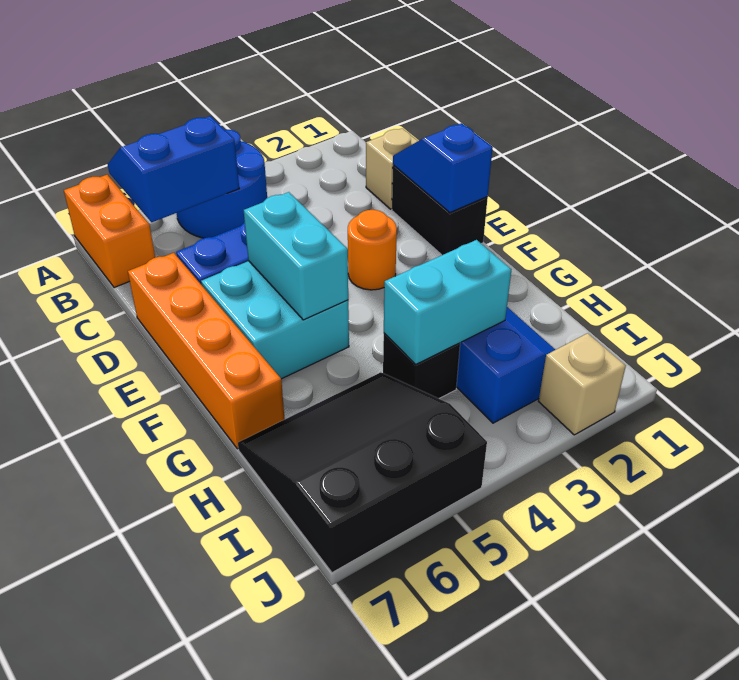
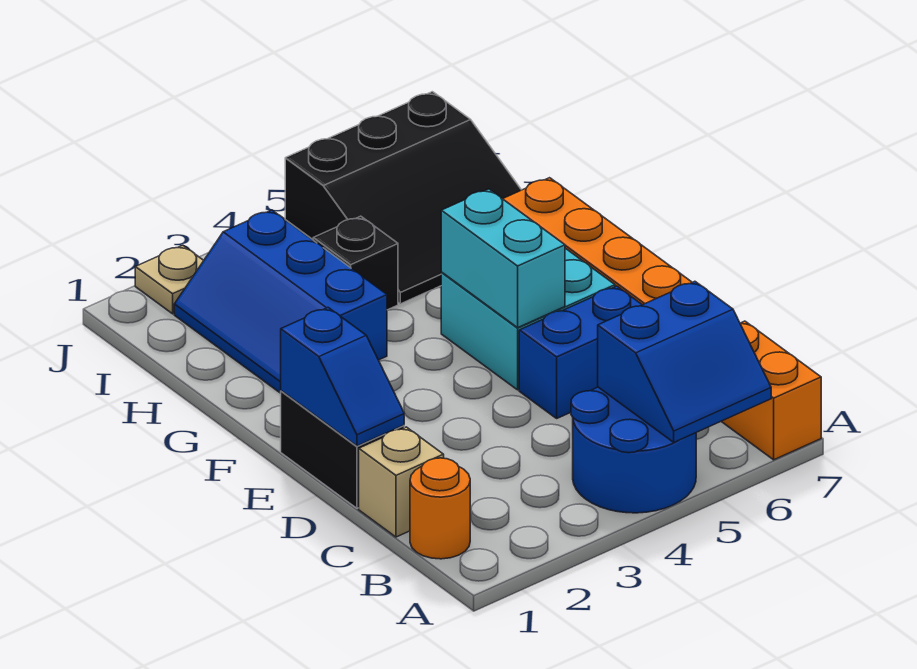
orange 1x1 round brick [348,210,397,290] -> orange 1x1 round brick moved to [410,458,470,559]
cyan 1x2 brick [384,240,511,365] -> none
tan 1x1 brick [538,333,626,435] -> tan 1x1 plate [135,245,204,314]

